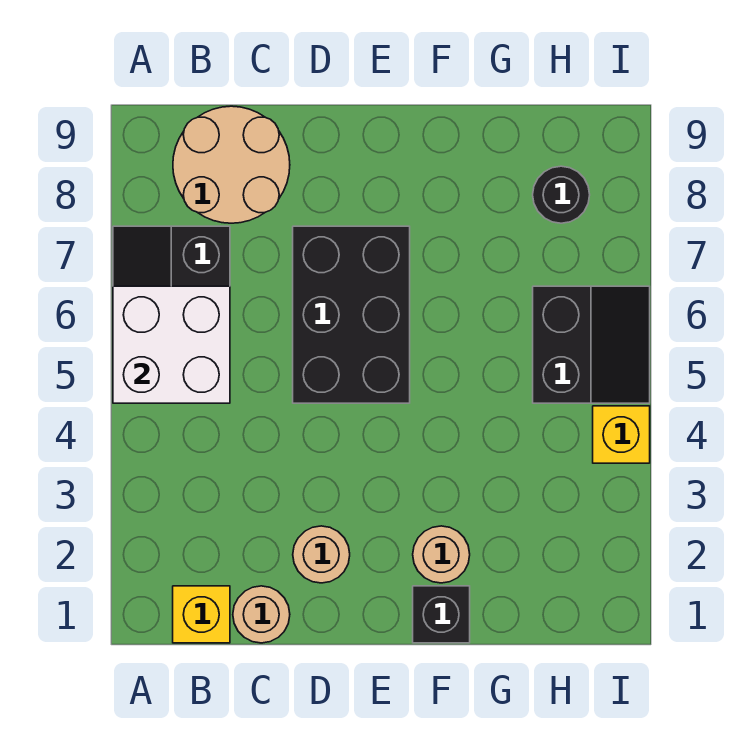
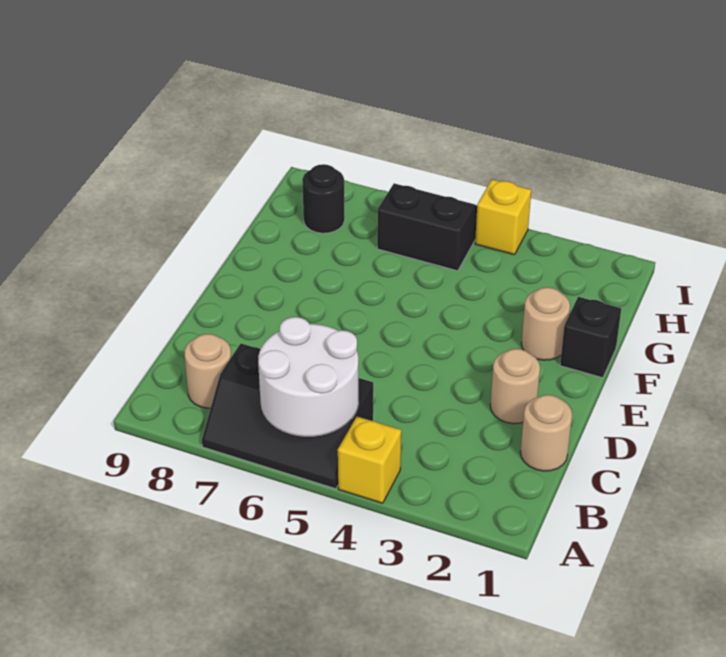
white 2x2 brick [113,286,230,403] -> white 2x2 round brick [258,317,358,437]
yellow 1x1 brick [173,586,230,643] -> yellow 1x1 brick moved to [338,417,401,503]
tan 2x2 round brick [173,106,290,223] -> tan 1x1 round brick [184,334,231,408]
black 2x3 brick [293,226,410,403] -> none

